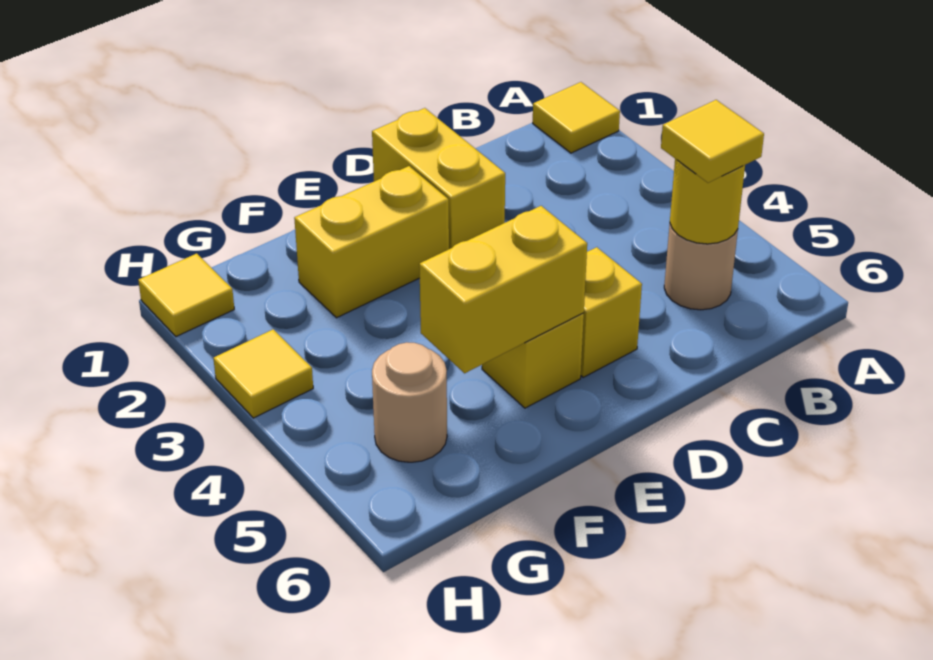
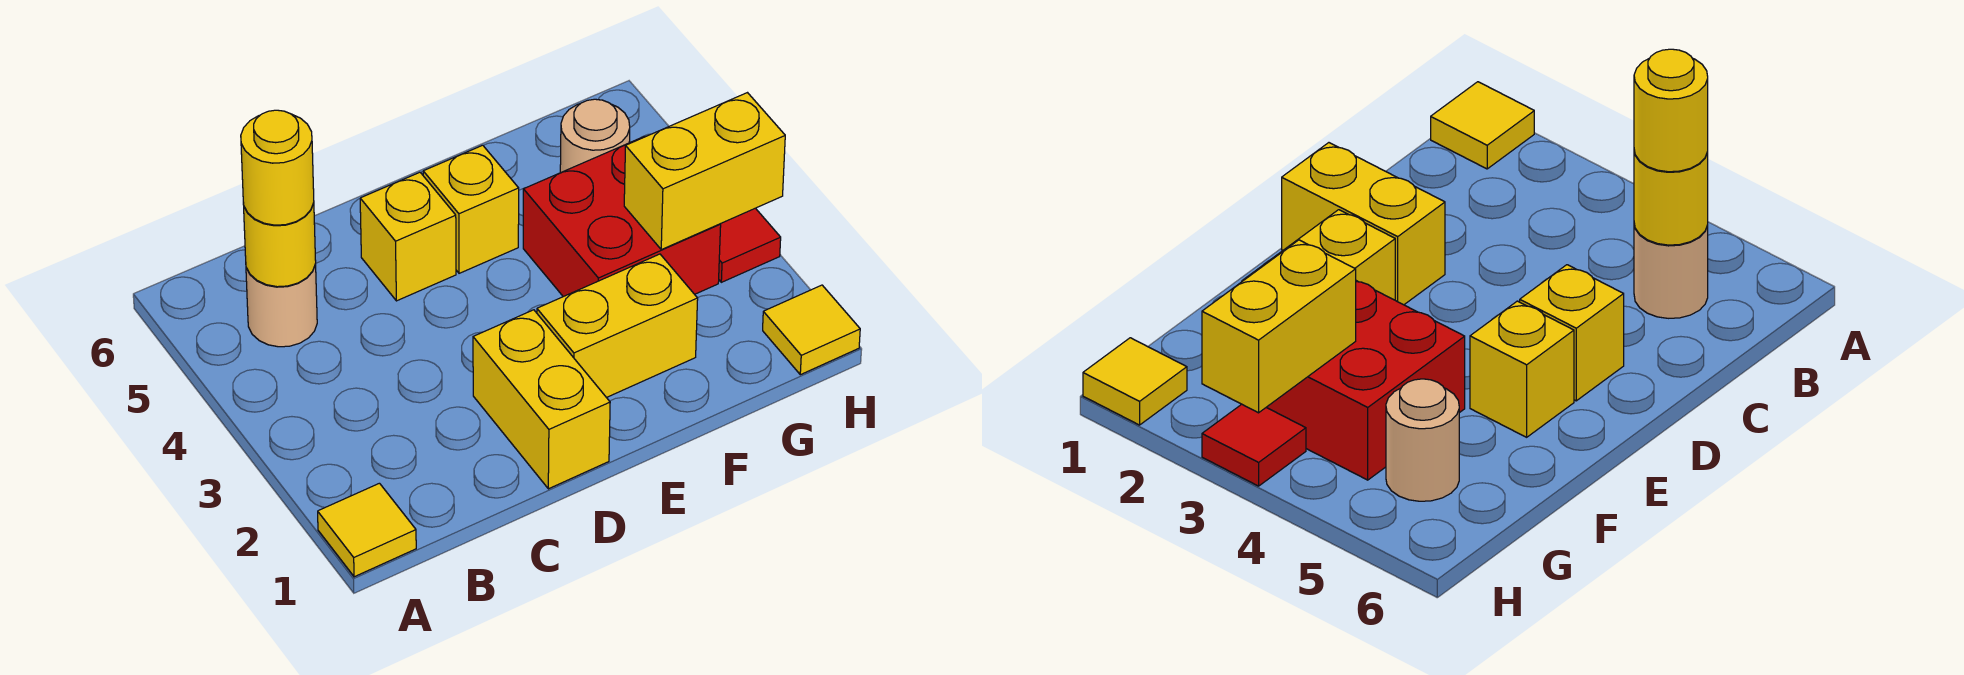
yellow 1x1 tile [661,100,764,183] -> yellow 1x1 round brick [241,110,314,225]
yellow 1x2 brick [419,206,587,373] -> yellow 1x2 brick moved to [624,93,785,250]
none -> red 2x2 brick [523,136,721,297]
yellow 1x1 tile [213,329,313,418] -> red 1x1 tile [719,208,781,282]

